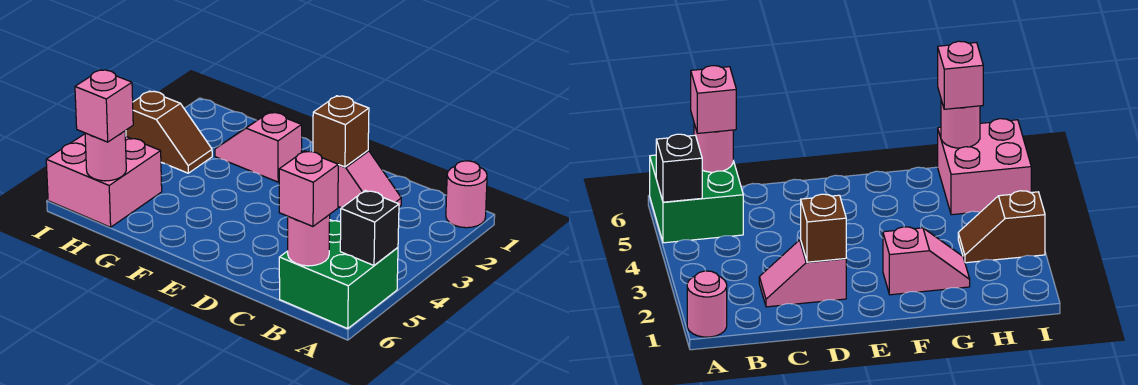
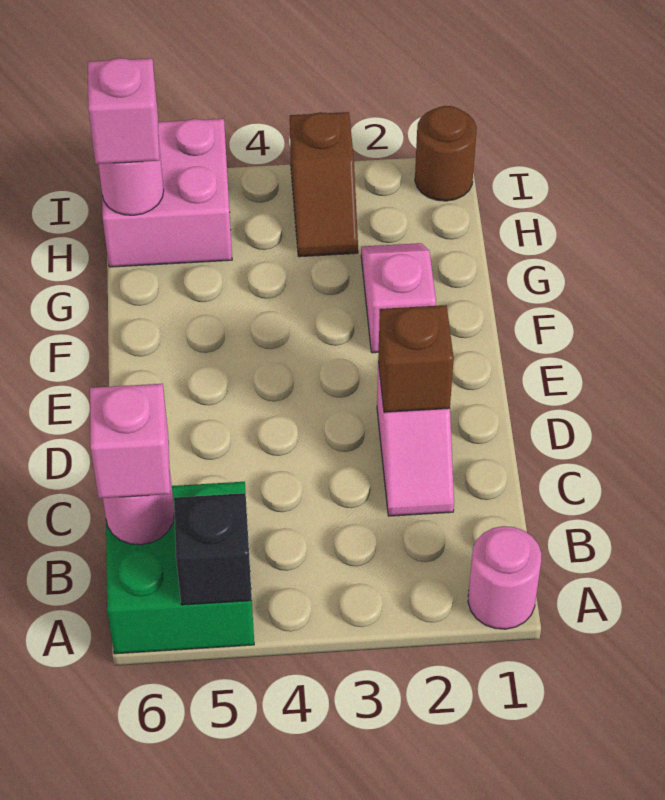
none -> brown 1x1 round brick [415,106,477,201]

